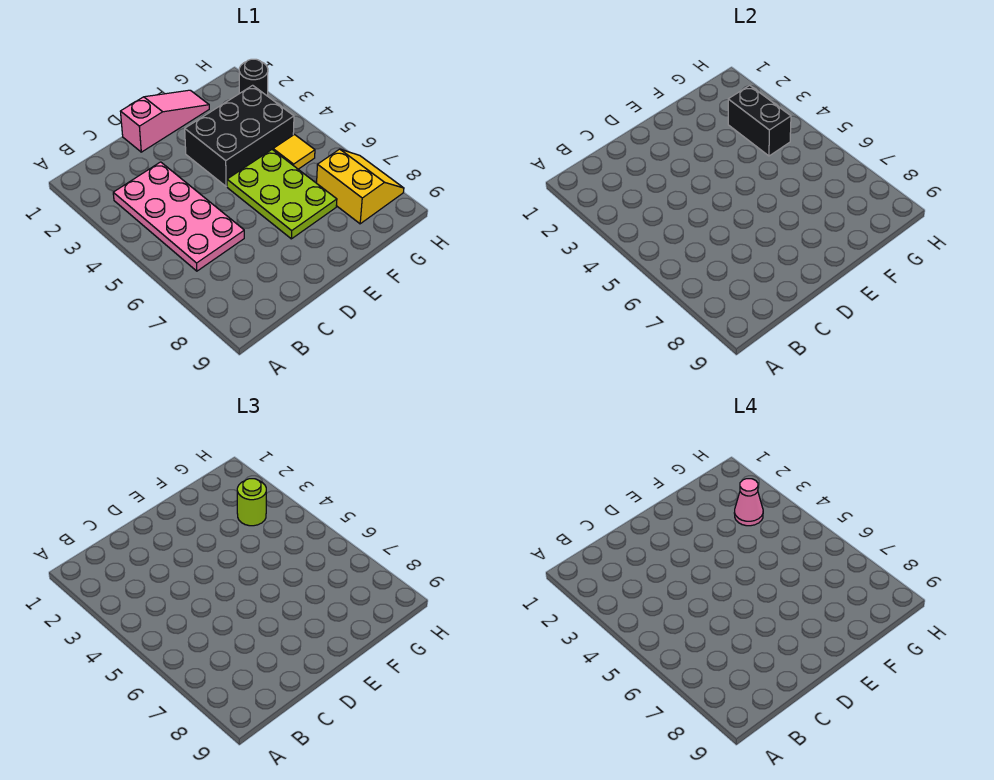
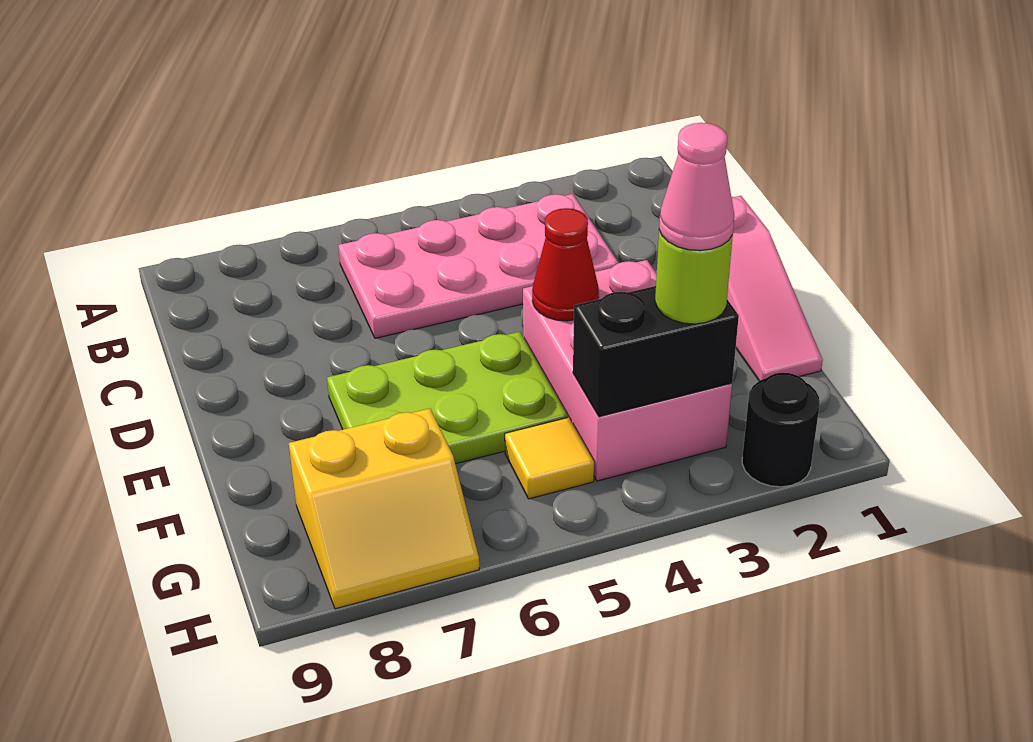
black 2x3 brick [185,85,294,187] -> pink 2x3 brick [523,260,732,481]
none -> red 1x1 cone [532,208,599,321]

